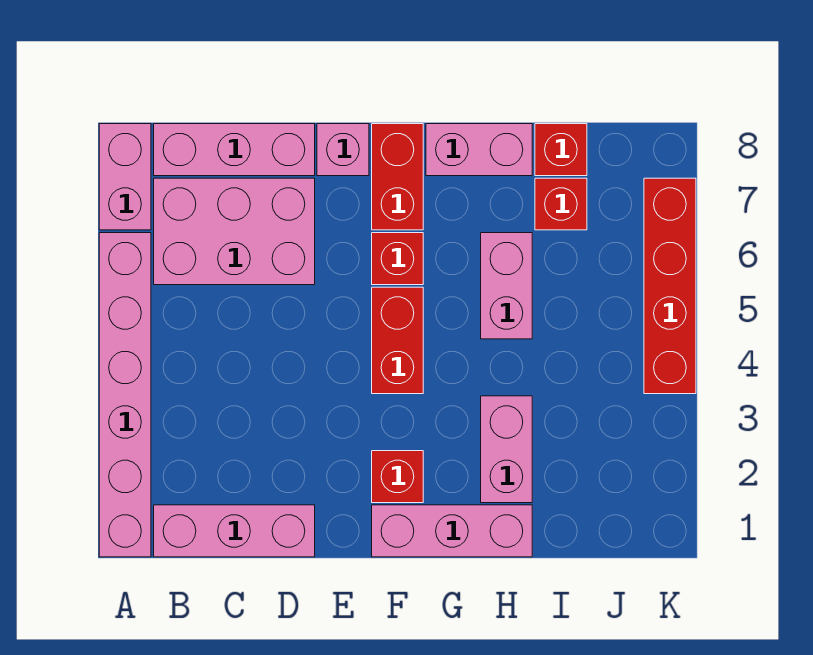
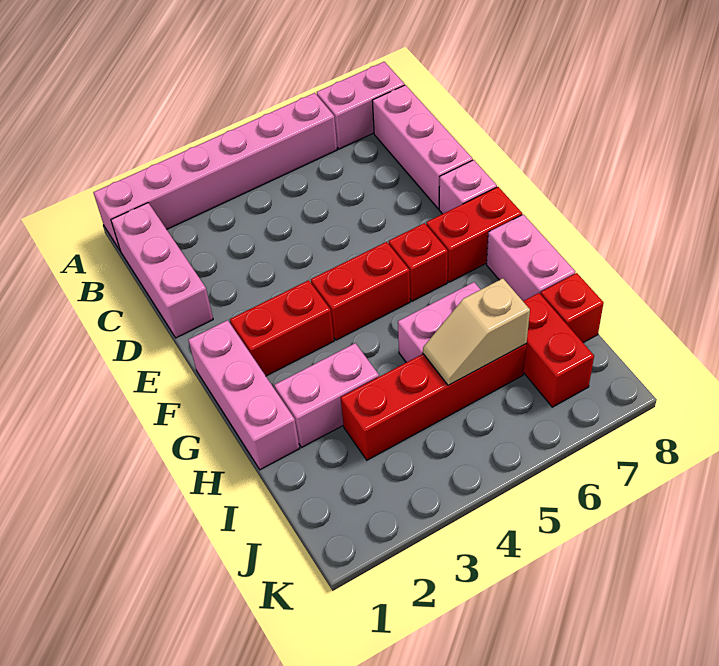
pink 2x3 brick [154,178,315,285] -> none
red 1x1 brick [372,451,423,503] -> red 1x2 brick [230,280,334,376]
none -> tan 1x2 slope [423,278,530,385]
red 1x1 brick [535,178,587,230] -> red 1x2 brick [523,293,594,407]
red 1x4 brick [644,178,696,394] -> red 1x4 brick moved to [341,344,526,460]

